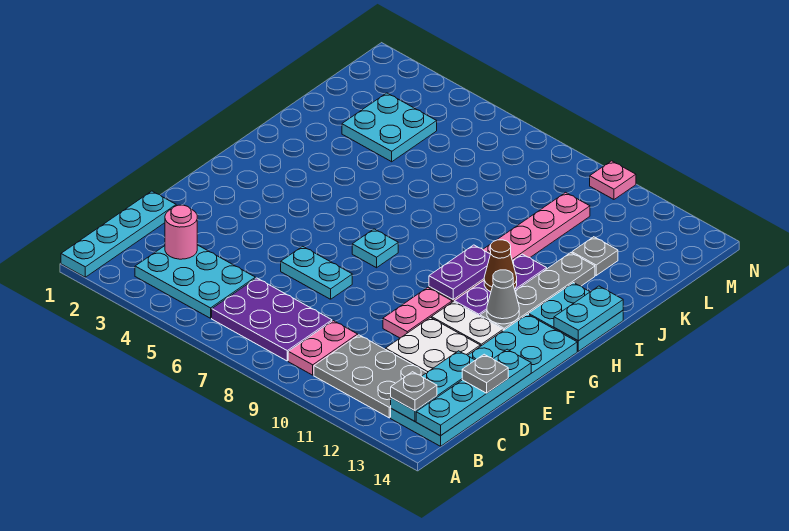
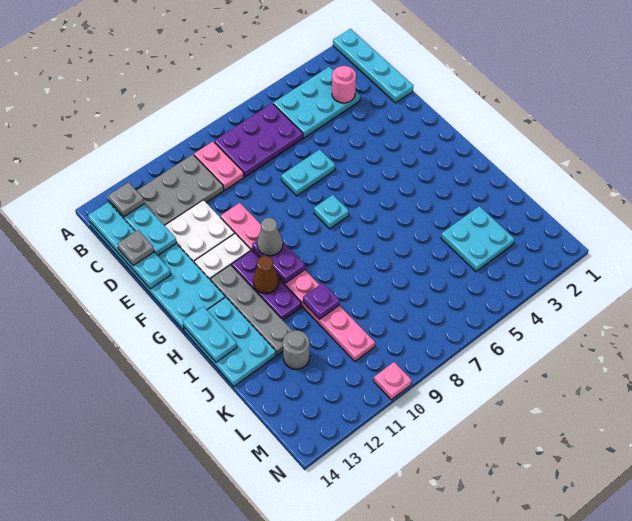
grey 1x1 cone [487,270,519,324] -> grey 1x1 cone moved to [257,218,283,256]
cyan 2x2 plate [529,283,623,351] -> cyan 2x3 plate [184,297,276,386]
none -> purple 1x1 plate [303,283,340,319]
grey 1x1 plate [572,237,618,275] -> grey 1x1 round brick [283,330,310,369]

